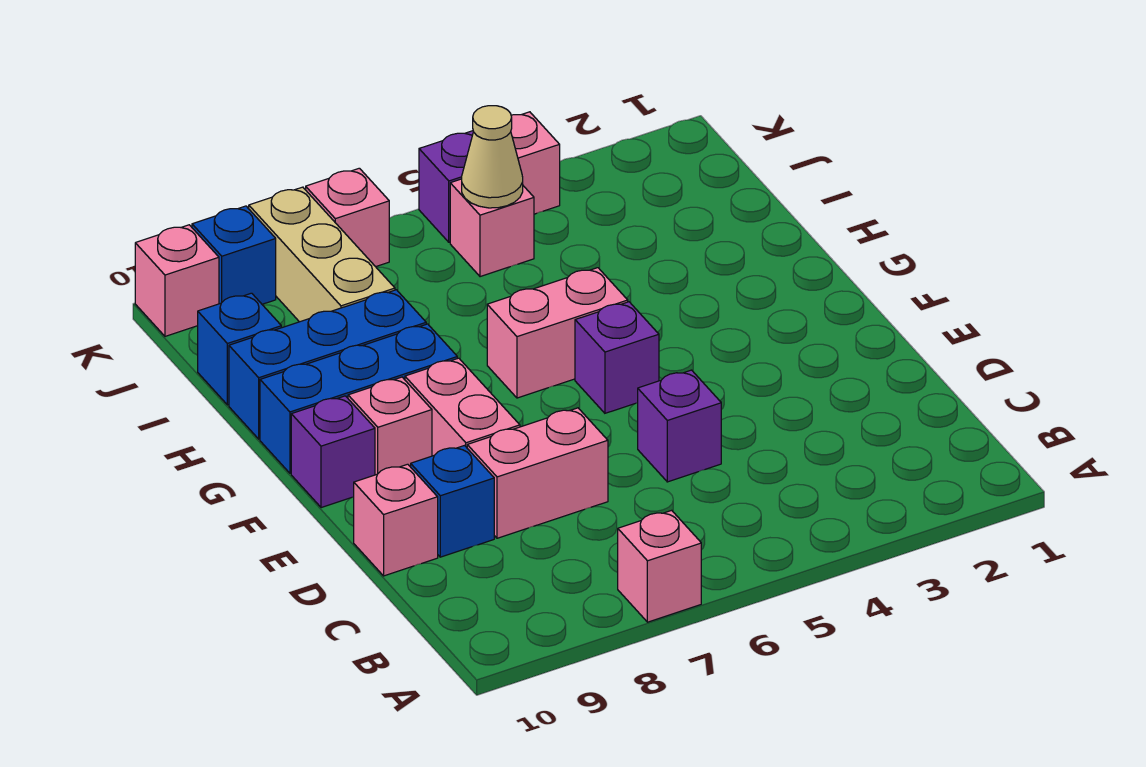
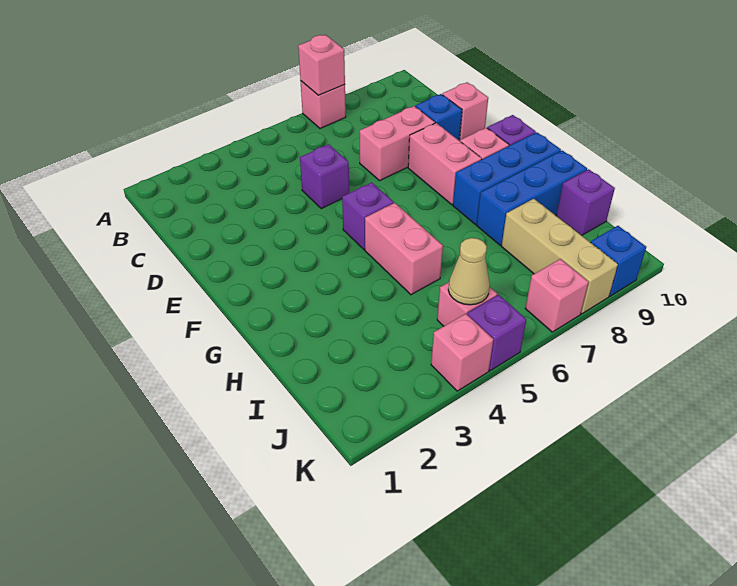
pink 1x2 brick [487,268,628,398] -> pink 1x2 brick turned to [365,203,443,295]
blue 1x1 brick [198,293,281,405] -> purple 1x1 brick [556,169,615,235]
pink 1x1 brick [135,225,219,336] -> pink 1x1 brick moved to [298,35,345,95]

